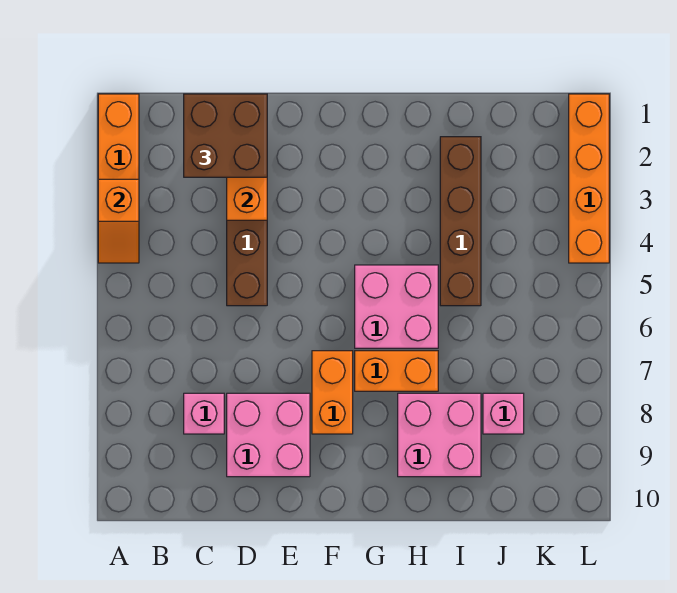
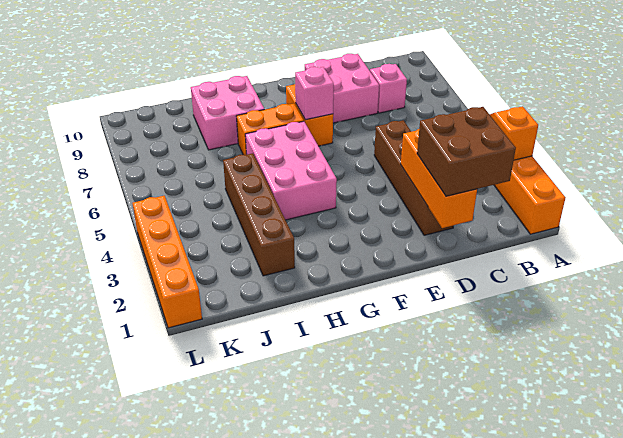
pink 2x2 brick [355,265,438,348] -> pink 2x3 brick [245,121,337,220]
pink 1x1 brick [483,393,524,434] -> pink 1x1 brick moved to [295,67,334,120]

